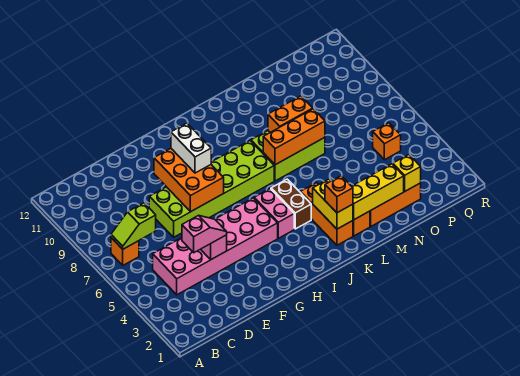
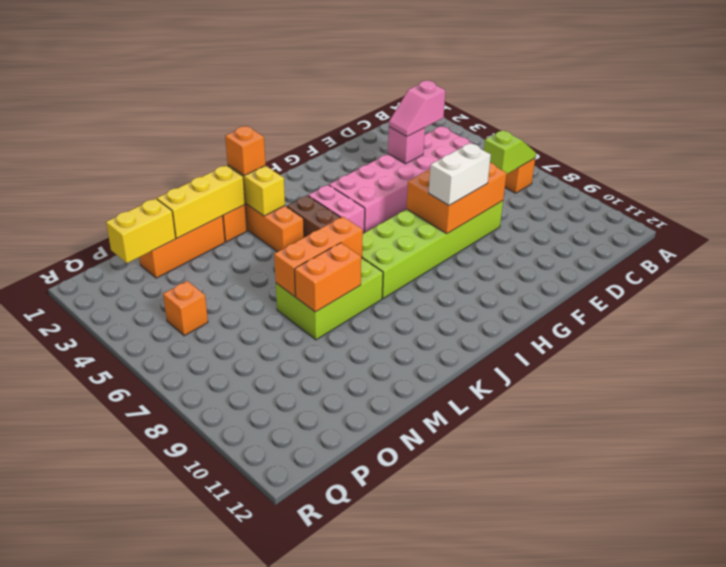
orange 2x3 brick [154,149,224,212] -> orange 2x3 brick turned to [407,163,506,234]
white 1x2 brick [171,123,211,173] -> white 1x2 brick turned to [429,143,491,205]
yellow 1x1 brick [393,155,421,192] -> yellow 1x2 brick [106,199,176,263]

